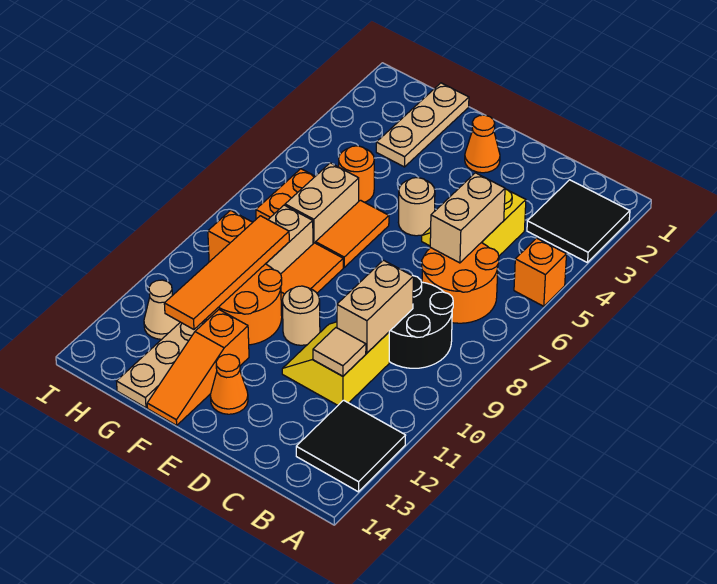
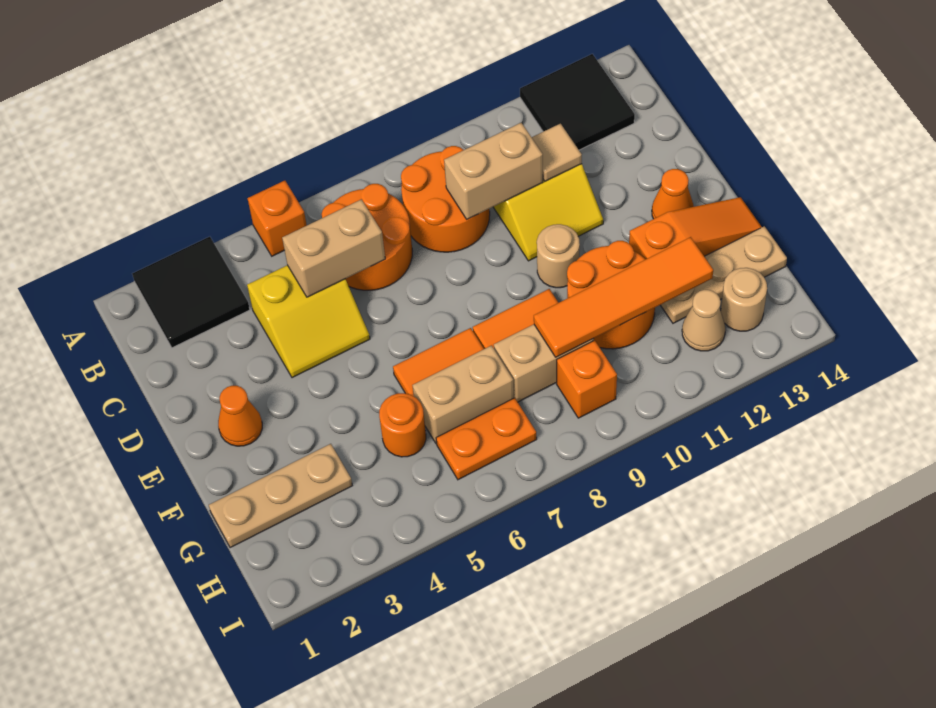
black 2x2 round brick [389,275,453,368] -> orange 2x2 round brick [401,146,490,252]
tan 1x1 round brick [398,177,435,236] -> tan 1x1 round brick moved to [721,268,767,331]

